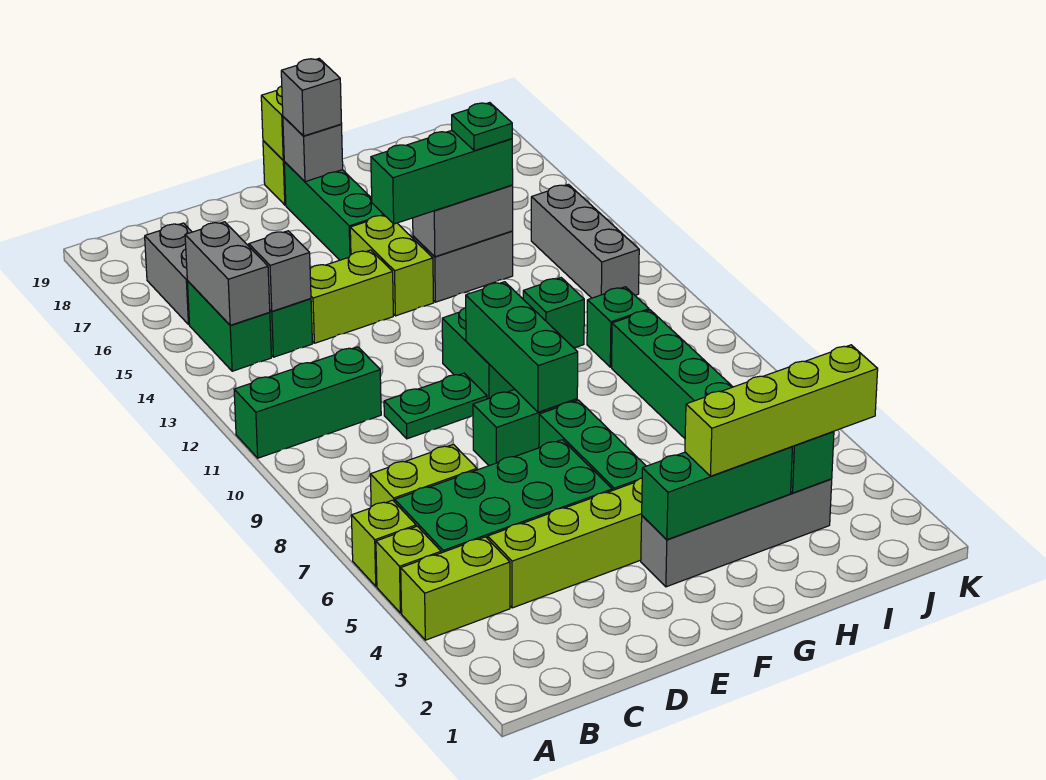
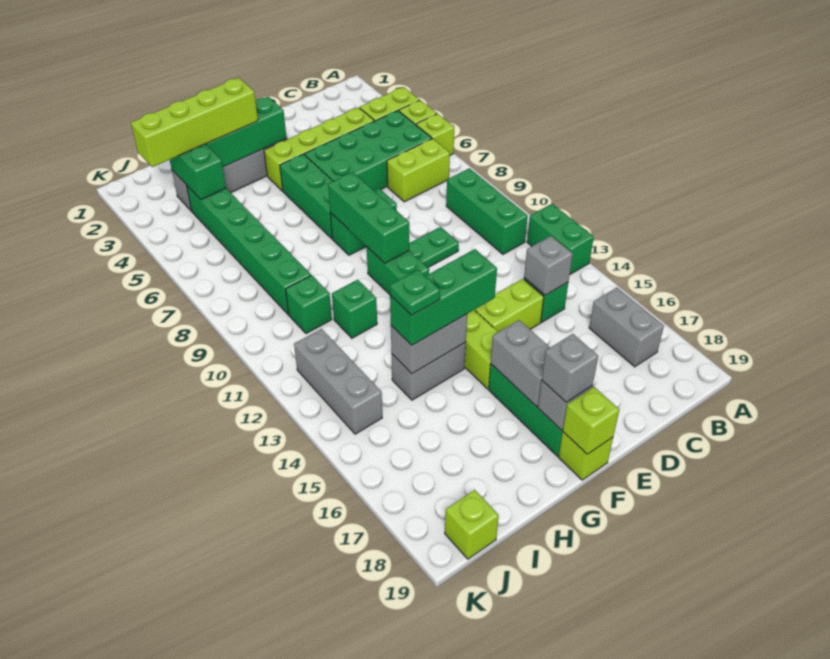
green 1x3 brick [234,347,381,458] -> green 1x3 brick turned to [446,168,528,254]
green 1x2 brick [187,281,271,371] -> green 1x2 brick moved to [527,204,594,274]
grey 1x2 brick [185,222,270,325] -> grey 1x2 brick moved to [491,320,550,407]
none -> lime 1x1 brick [445,490,499,559]

